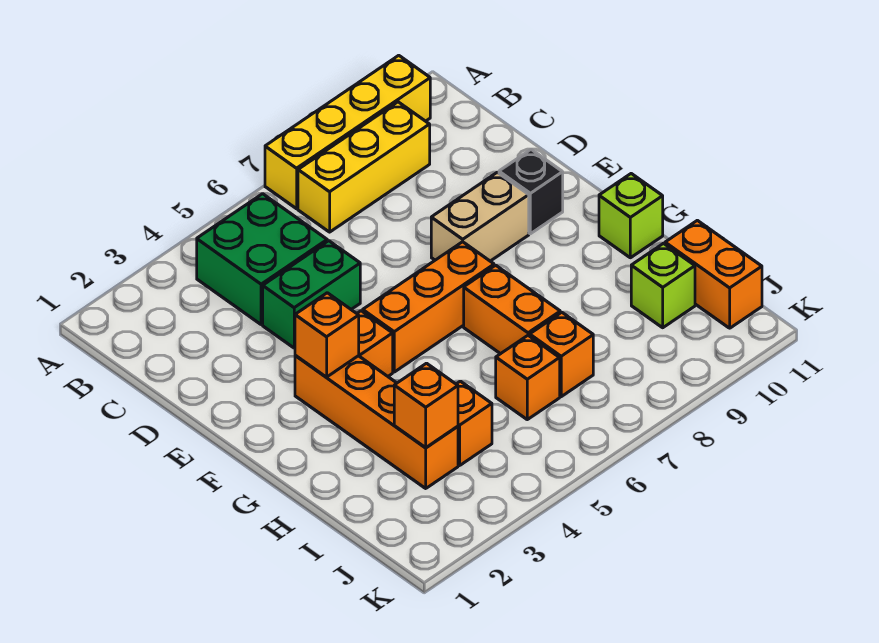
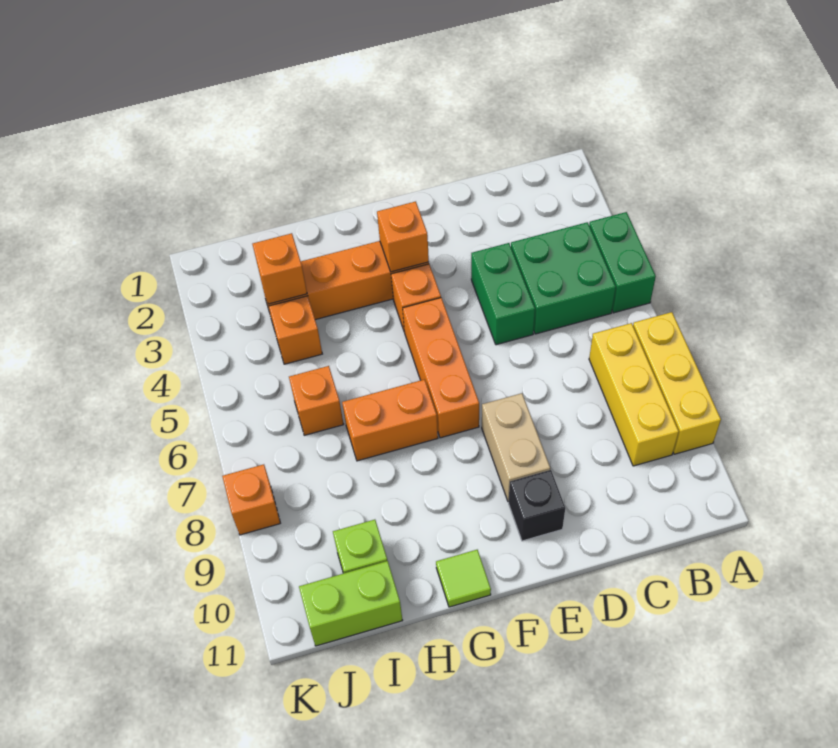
none -> green 1x2 brick [589,212,656,313]
yellow 1x4 brick [265,55,430,209] -> yellow 1x3 brick [633,312,721,454]
lime 1x1 brick [599,174,663,258] -> lime 1x1 tile [436,550,491,607]
orange 1x1 brick [530,312,593,397] -> orange 1x1 brick moved to [222,464,280,535]
orange 1x2 brick [665,220,762,328] -> lime 1x2 brick [299,561,403,646]

